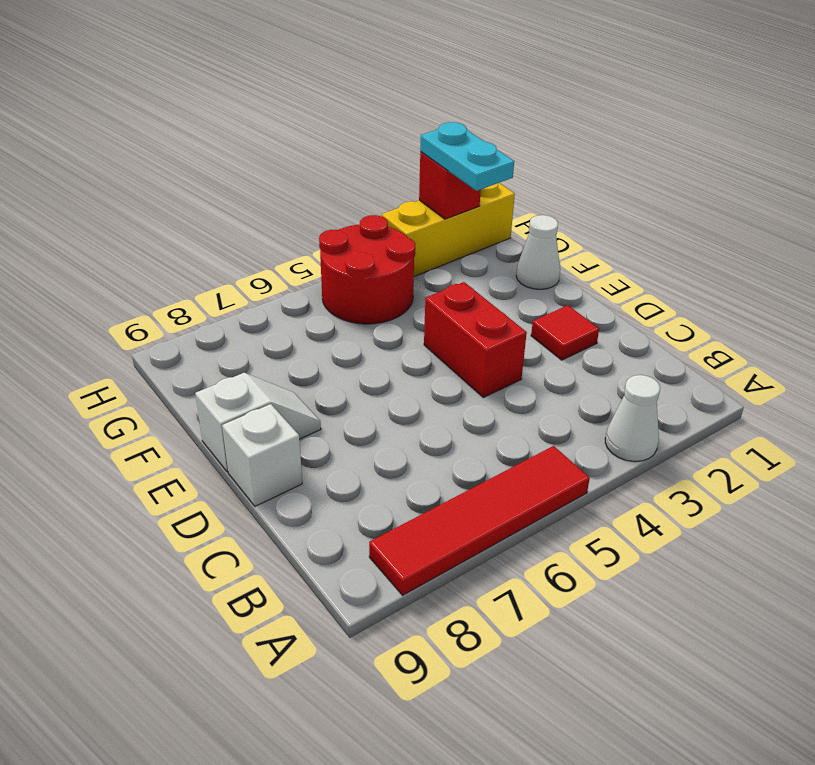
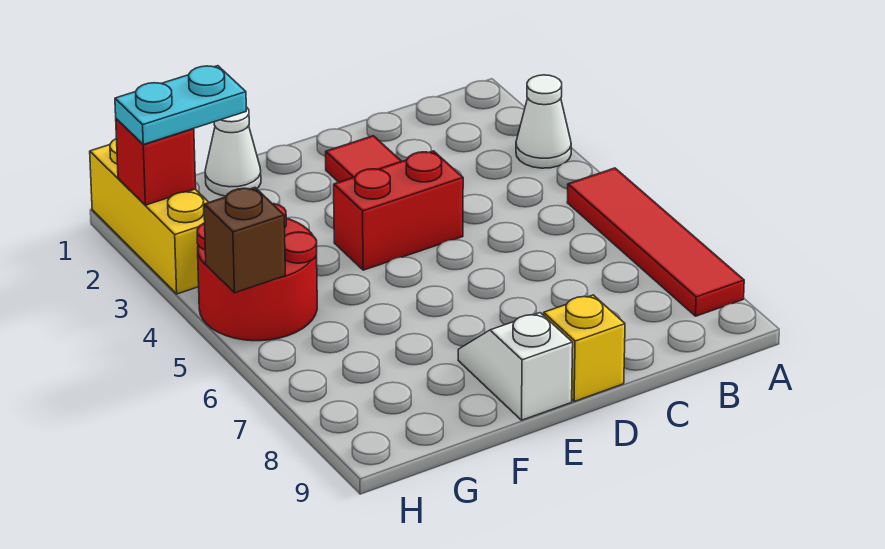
white 1x1 brick [222,404,302,506] -> yellow 1x1 brick [544,295,625,402]
none -> brown 1x1 brick [204,188,285,293]

